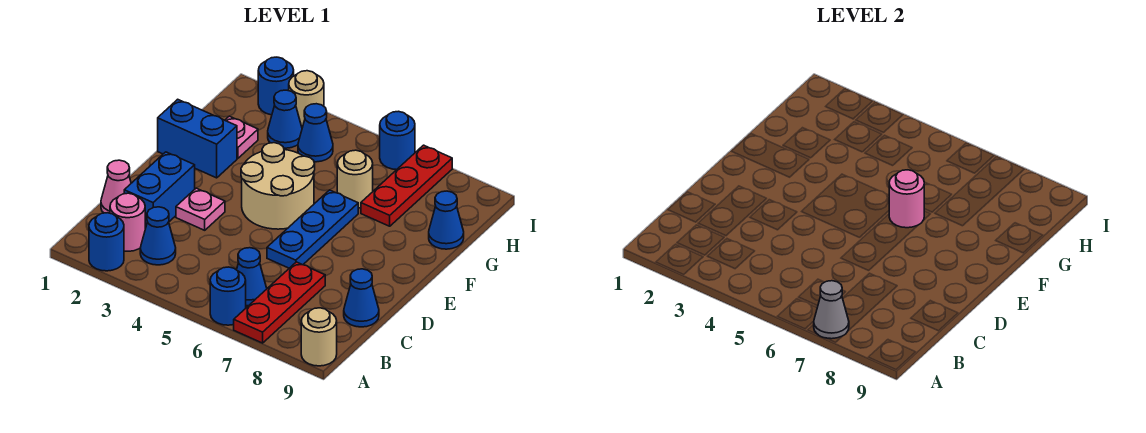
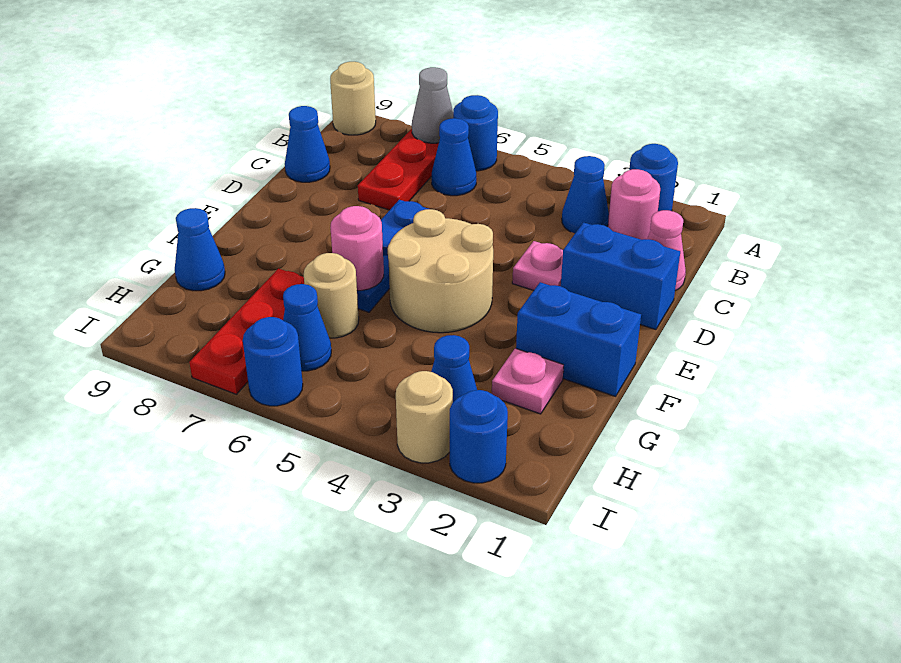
blue 1x2 brick [124,152,195,229] -> blue 1x2 brick turned to [561,222,680,330]
blue 1x1 cone [298,104,333,162] -> blue 1x1 cone moved to [283,284,331,371]

